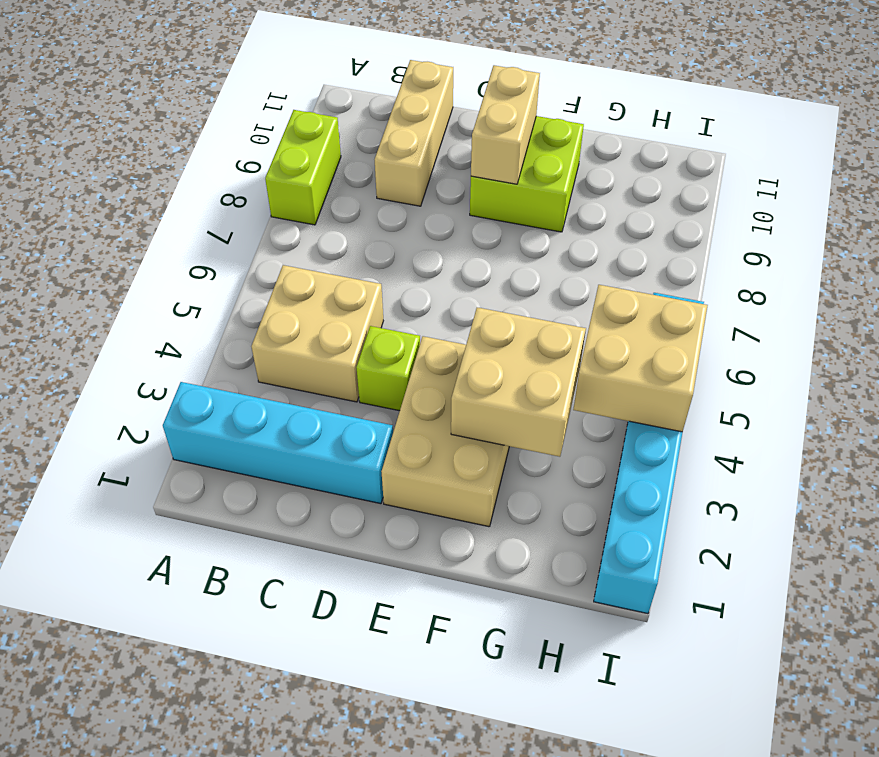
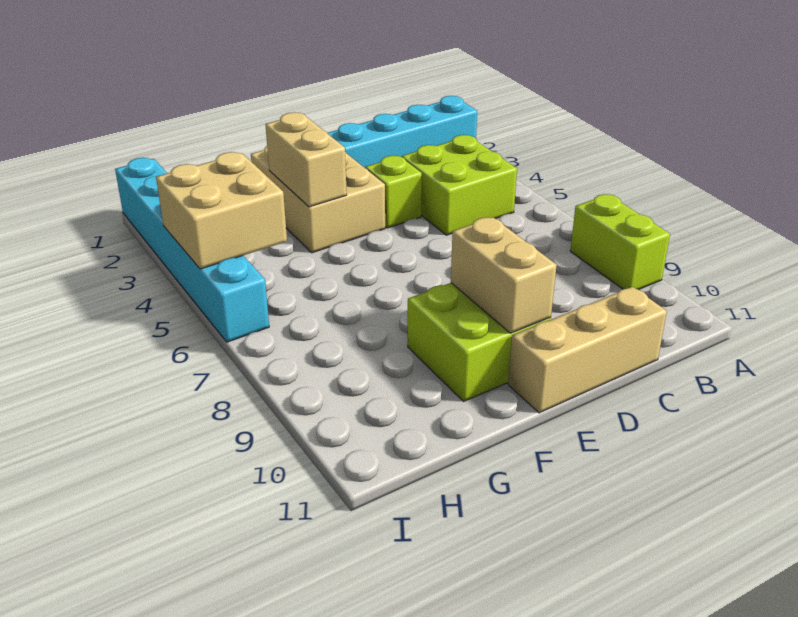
tan 2x2 brick [252,265,383,402] -> lime 2x2 brick [402,135,517,235]
tan 1x3 brick [375,60,453,206] -> tan 1x3 brick turned to [508,287,667,413]
tan 2x2 brick [451,307,586,457] -> tan 1x2 brick [265,112,347,207]

